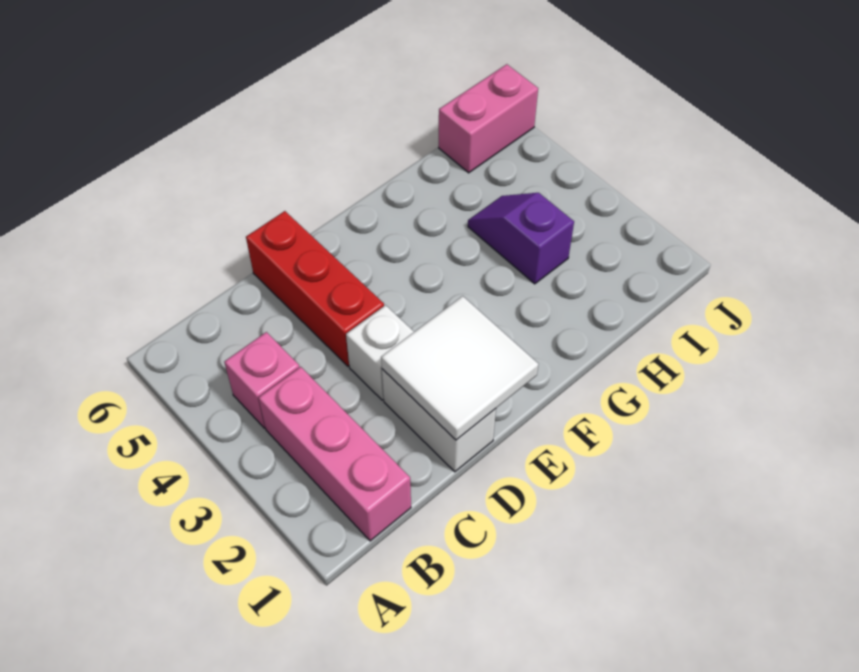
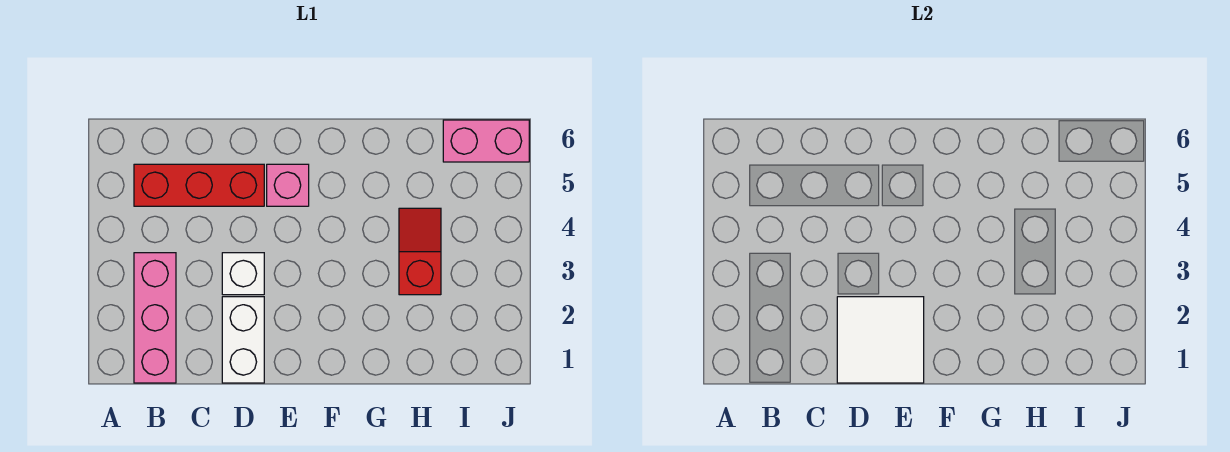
pink 1x1 brick [224,332,299,428] -> pink 1x1 brick moved to [267,164,309,206]
red 1x3 brick [246,211,384,366] -> red 1x3 brick turned to [134,164,264,206]
purple 1x2 slope [468,193,574,284] -> red 1x2 slope [399,208,441,295]

